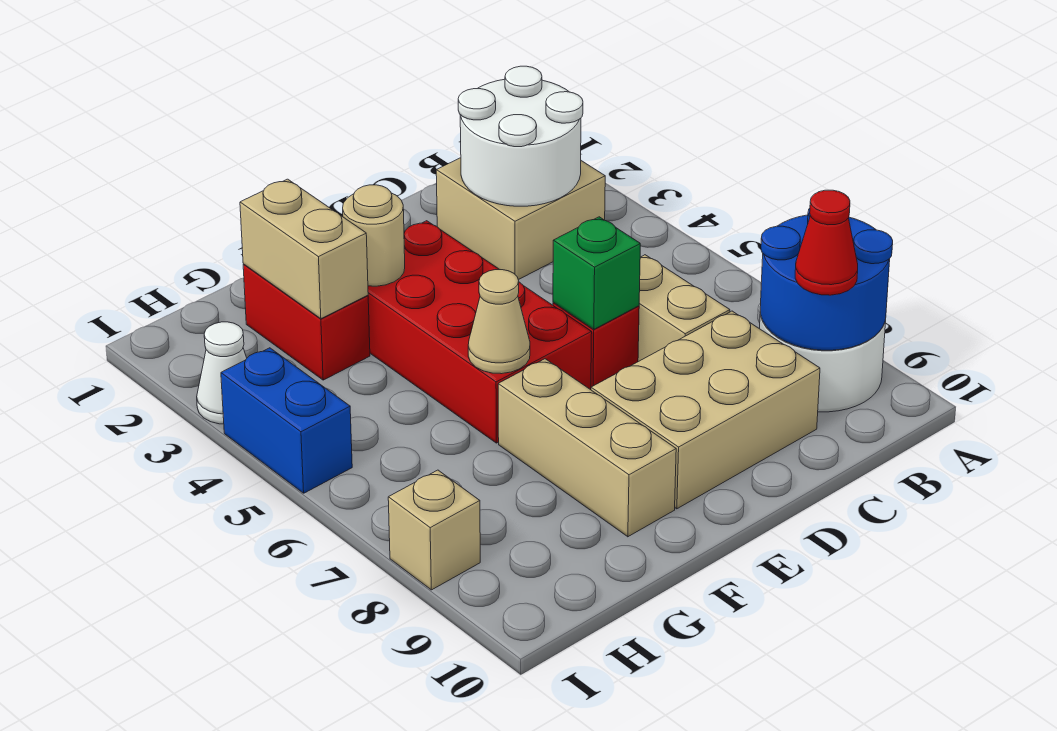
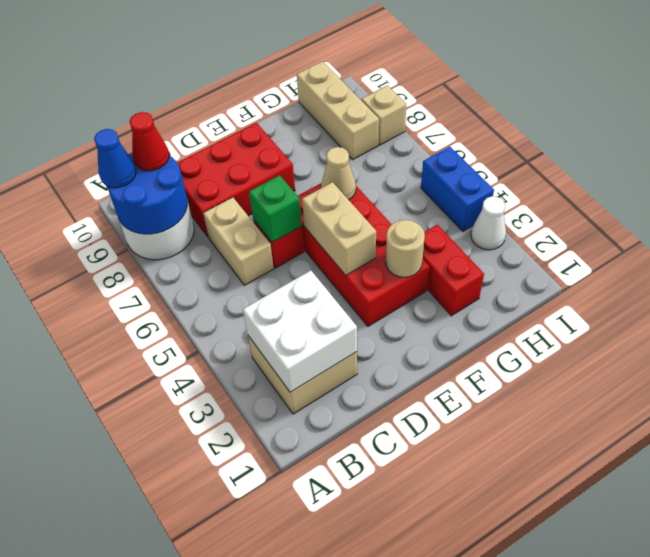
none -> blue 1x1 cone [94,129,136,188]
white 2x2 round brick [458,66,583,206] -> white 2x2 brick [243,270,357,392]
tan 2x3 brick [591,311,820,509] -> red 2x3 brick [177,123,295,237]
tan 1x3 brick [498,359,676,537] -> tan 1x3 brick moved to [297,61,379,160]
tan 1x2 brick [240,179,368,319] -> tan 1x2 brick moved to [302,182,376,275]

